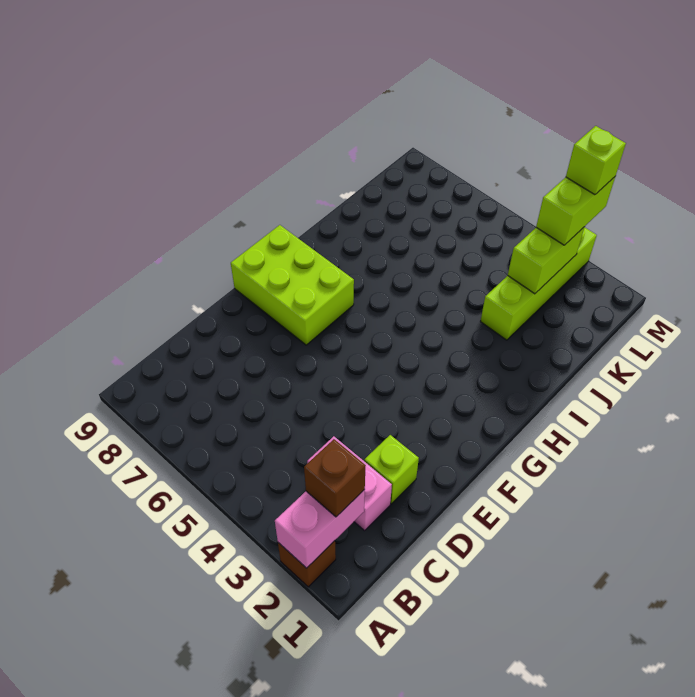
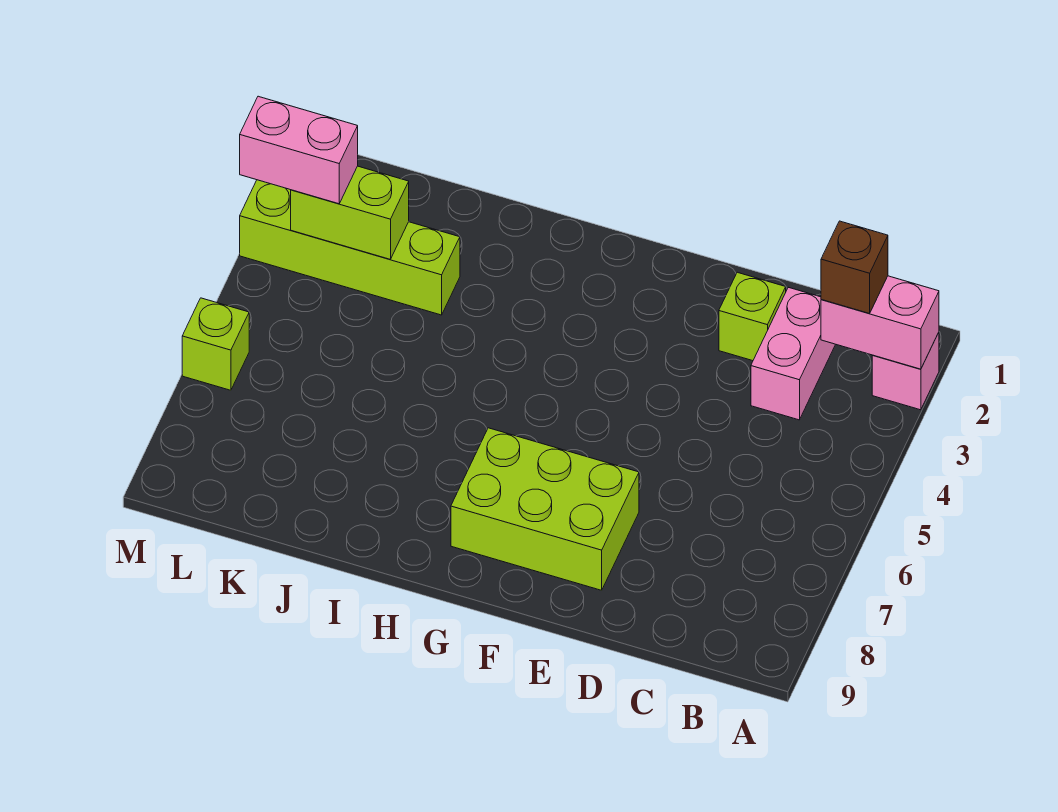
brown 1x1 brick [278,541,336,587] -> pink 1x1 brick [872,332,939,410]
lime 2x3 brick [231,225,354,345] -> lime 2x3 brick turned to [451,428,639,590]
lime 1x2 brick [536,177,615,245] -> pink 1x2 brick [240,96,358,204]
lime 1x1 brick [566,126,626,195] -> lime 1x1 brick moved to [182,298,249,390]

